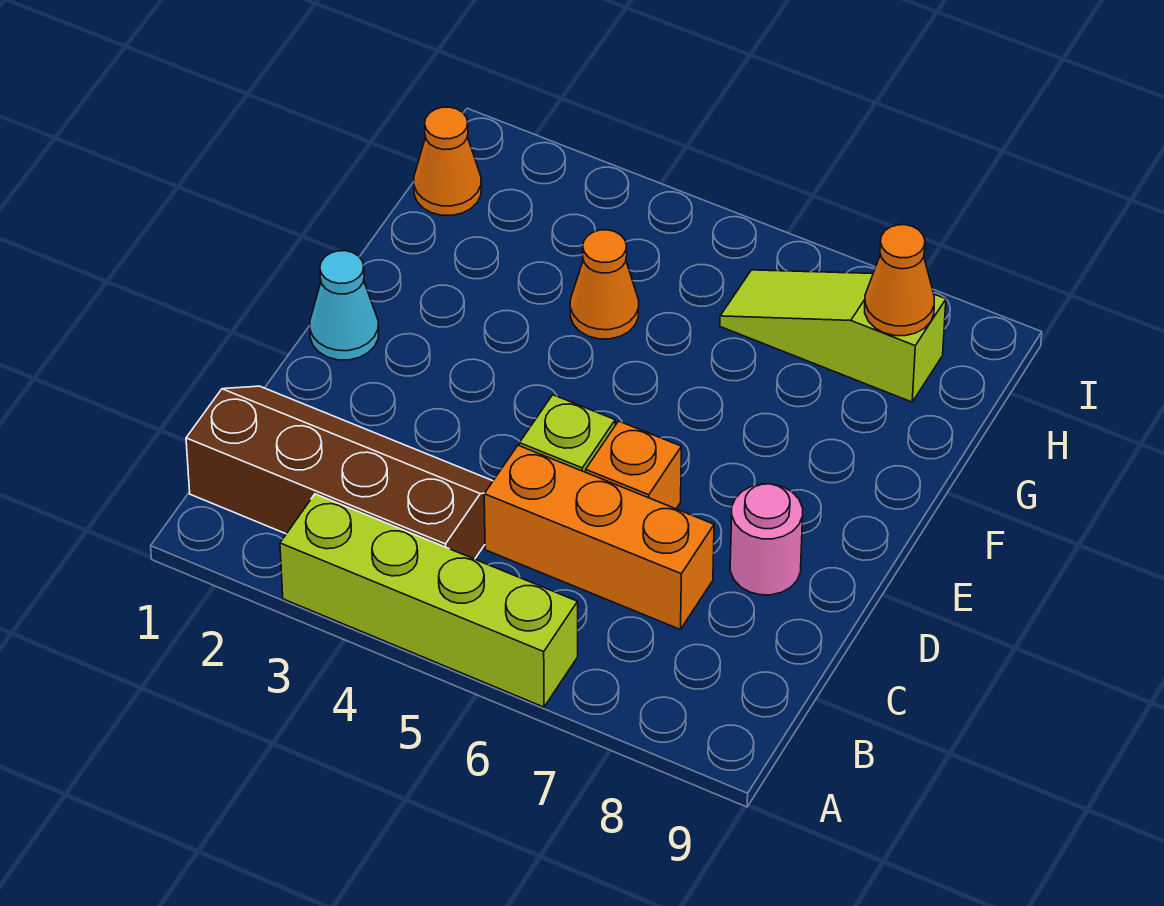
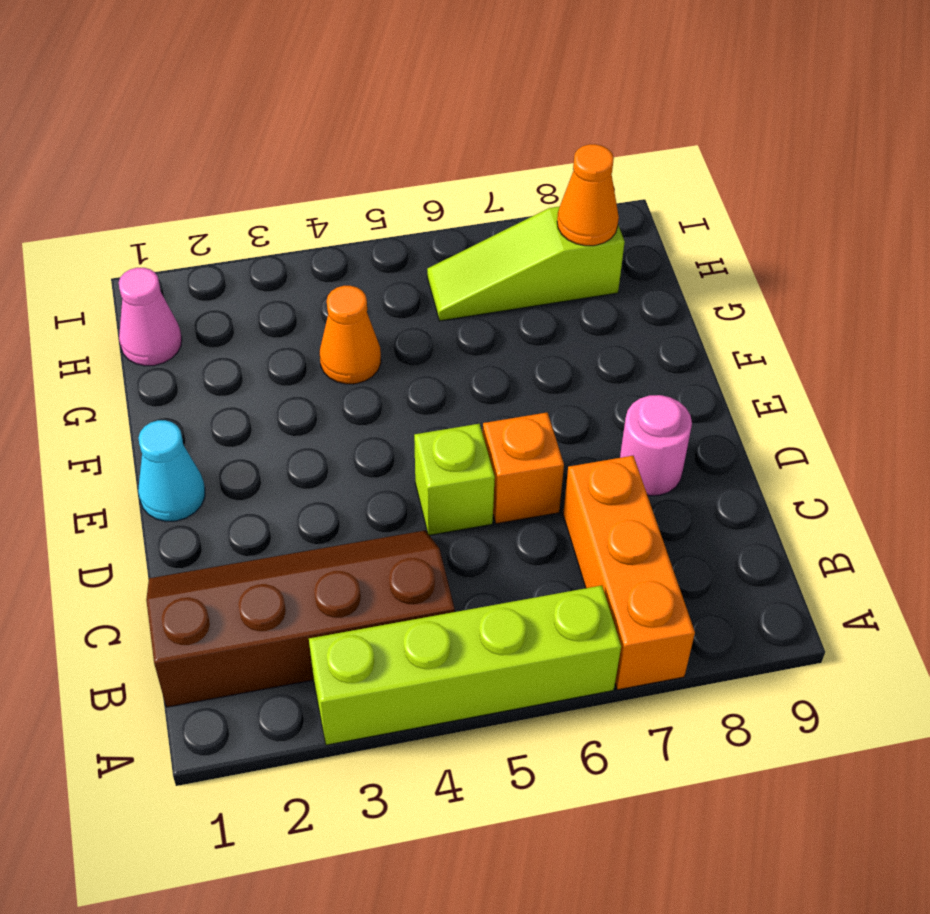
orange 1x3 brick [484,445,714,630] -> orange 1x3 brick turned to [563,456,695,690]
orange 1x1 cone [414,107,481,215] -> pink 1x1 cone [119,268,182,366]

